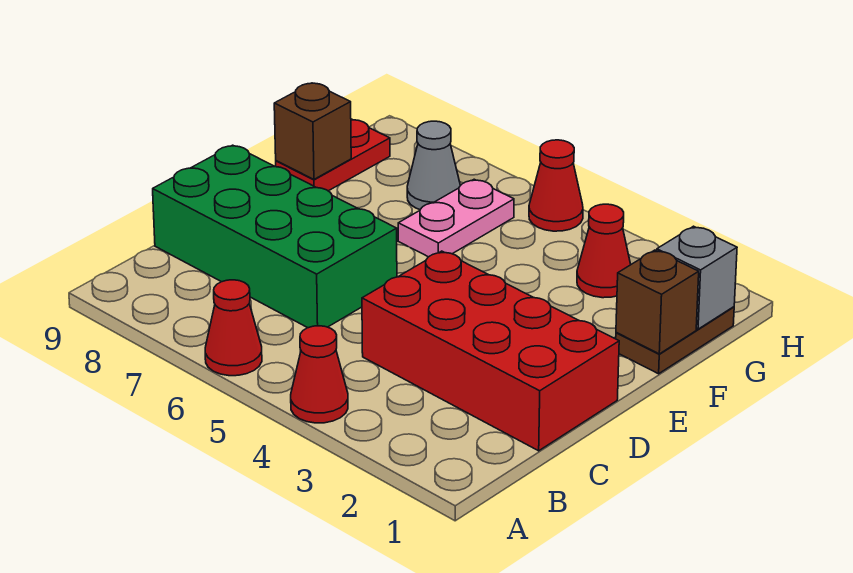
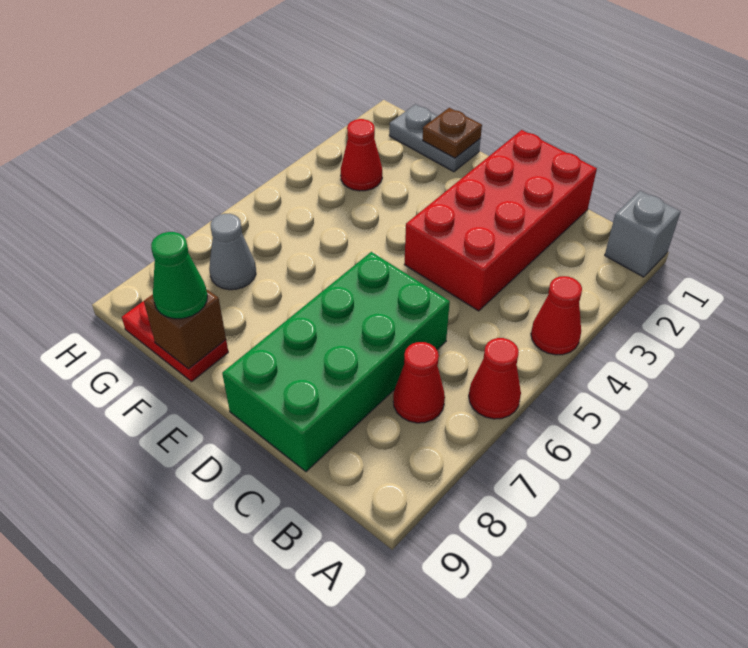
brown 1x2 plate [616,307,734,374] -> grey 1x2 plate [389,104,480,172]
brown 1x1 brick [616,250,699,354] -> brown 1x1 plate [423,108,482,158]
pink 1x2 plate [398,179,514,257] -> none
none -> green 1x1 cone [151,232,207,319]
grey 1x1 brick [657,226,737,329] -> grey 1x1 brick moved to [605,191,681,277]
red 1x1 cone [529,140,583,231] -> red 1x1 cone moved to [393,342,445,423]

